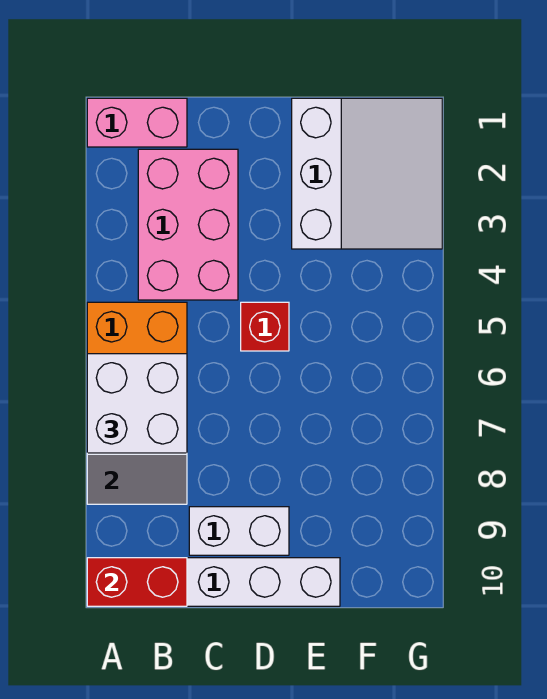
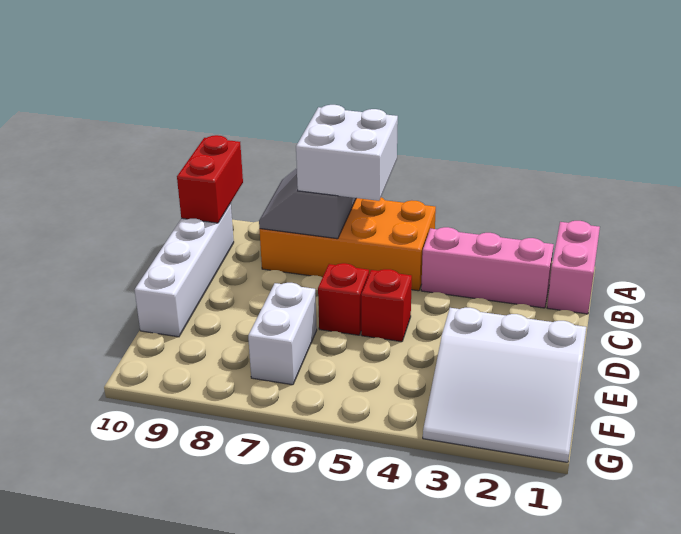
pink 2x3 brick [138,149,238,300] -> pink 1x3 brick [421,227,554,308]
white 1x2 brick [189,507,289,555] -> white 1x2 brick moved to [248,283,317,385]
none -> red 1x1 brick [318,263,369,335]

